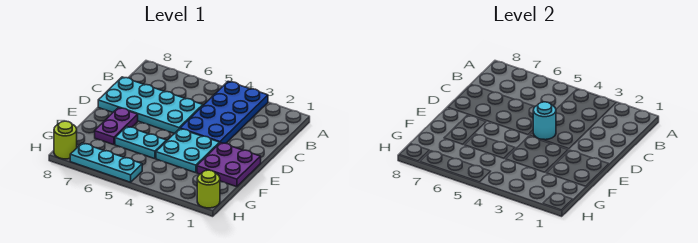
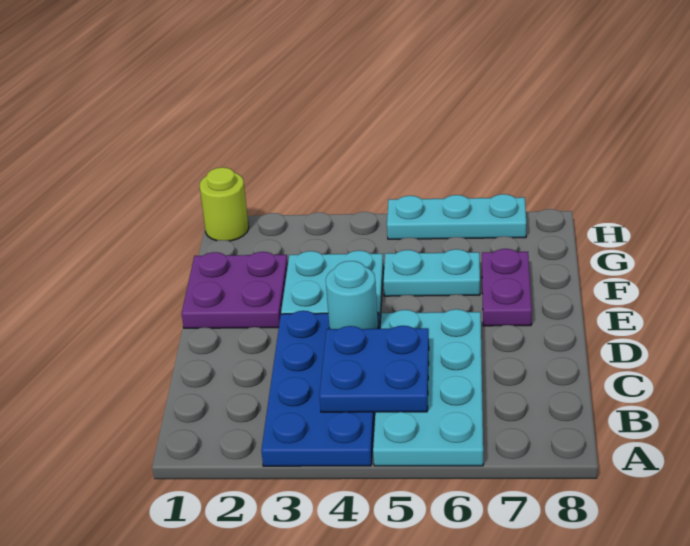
none -> blue 2x2 plate [319,326,429,412]
cyan 2x4 plate [98,77,203,134] -> cyan 2x4 plate turned to [373,309,483,466]
lime 1x1 round brick [54,121,77,159] -> none

